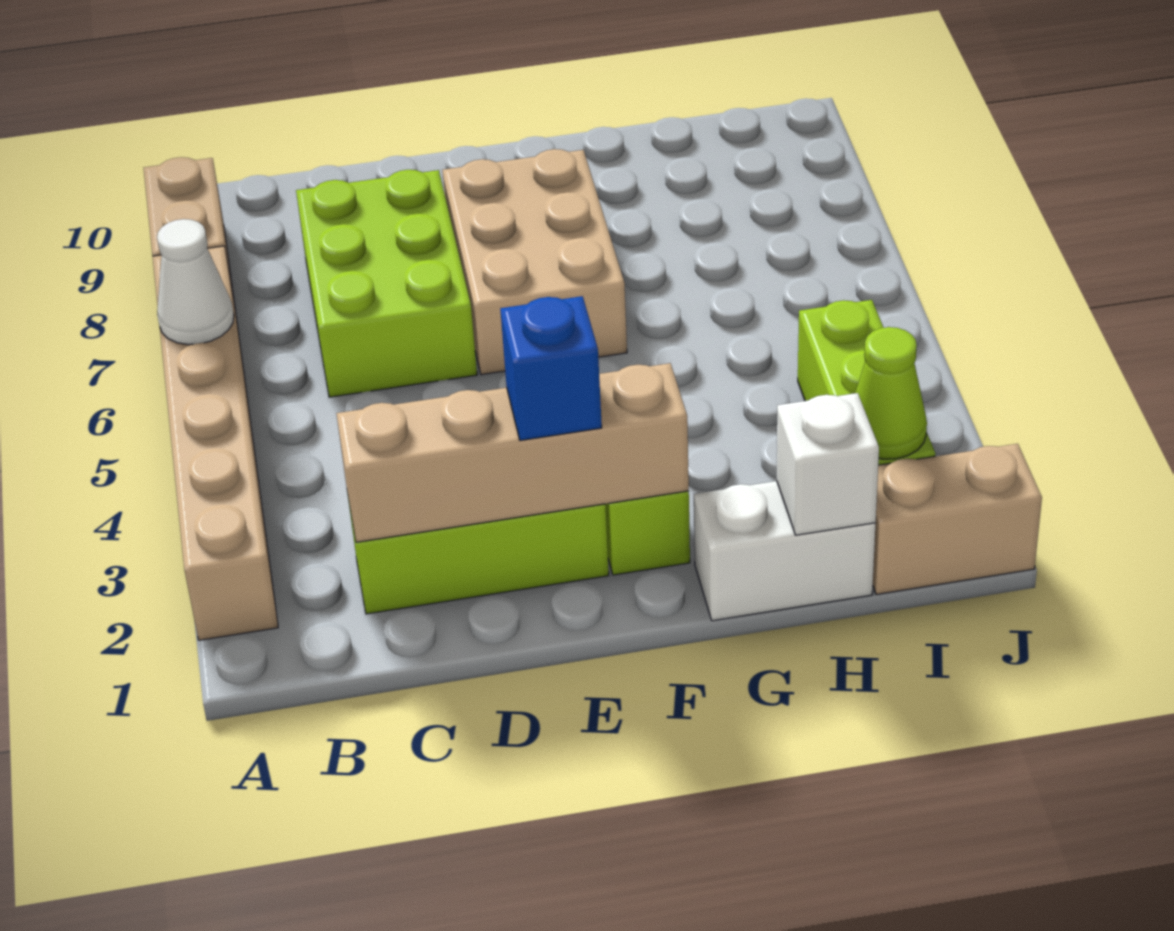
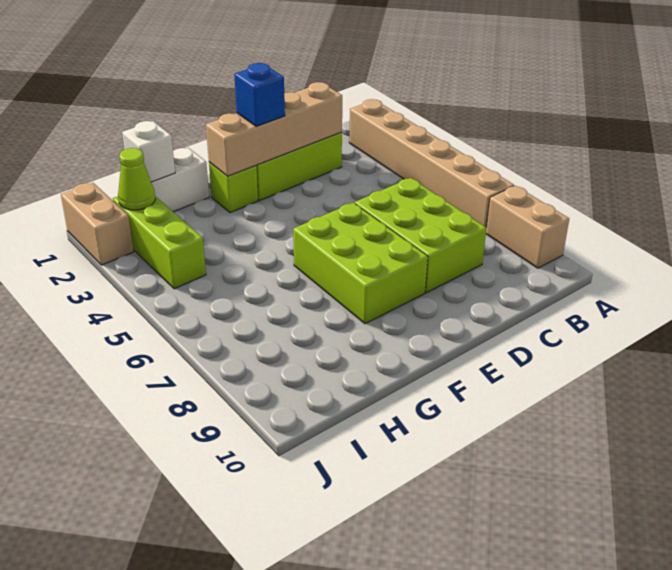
white 1x1 cone [157,219,234,345] -> none
tan 2x3 brick [442,149,627,375] -> lime 2x3 brick [293,203,428,324]
tan 1x2 brick [873,444,1042,594] -> tan 1x2 brick turned to [61,183,134,265]

